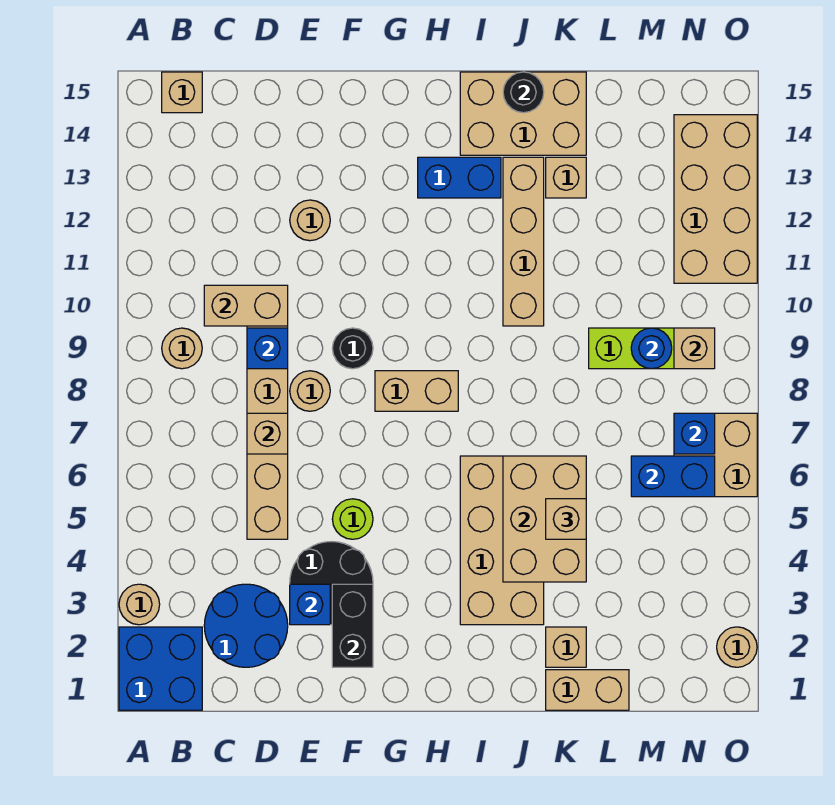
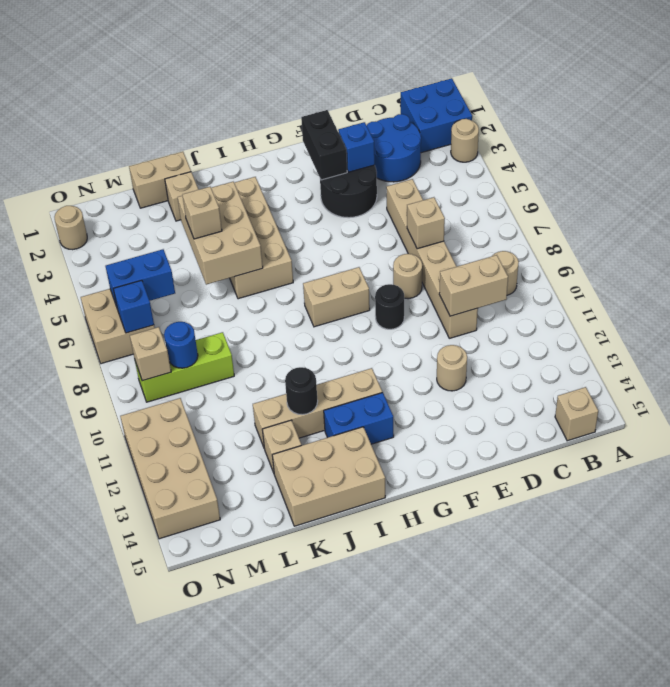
blue 1x1 brick [247,328,288,369] -> none
lime 1x1 round brick [332,499,373,539] -> none
tan 1x4 brick [503,157,544,326] -> tan 1x4 brick turned to [253,368,382,447]
black 1x1 round brick [503,72,544,113] -> black 1x1 round brick moved to [285,367,318,415]

